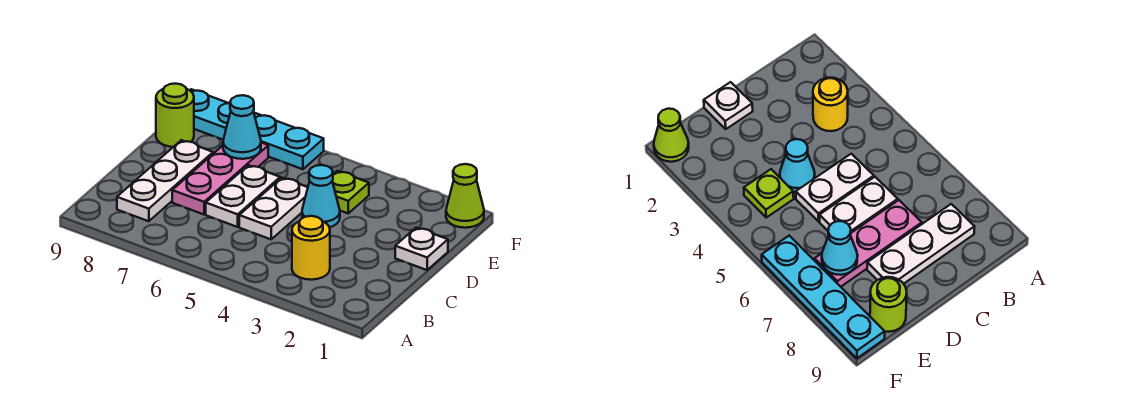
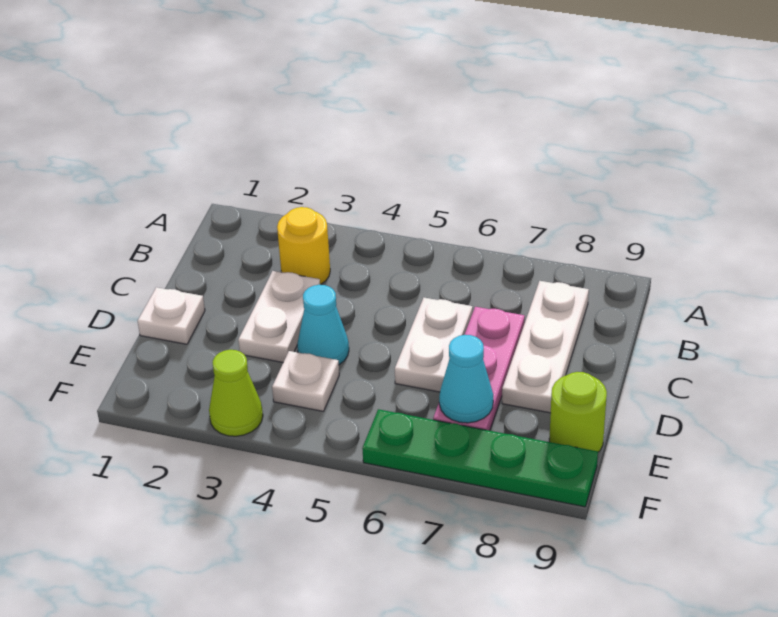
white 1x2 plate [239,178,308,239] -> white 1x2 plate moved to [238,271,320,362]
lime 1x1 plate [332,171,369,213] -> white 1x1 plate [272,351,339,411]
lime 1x1 cone [446,164,484,228] -> lime 1x1 cone moved to [209,350,263,436]
cyan 1x4 plate [190,89,324,169] -> green 1x4 plate [362,409,598,507]

